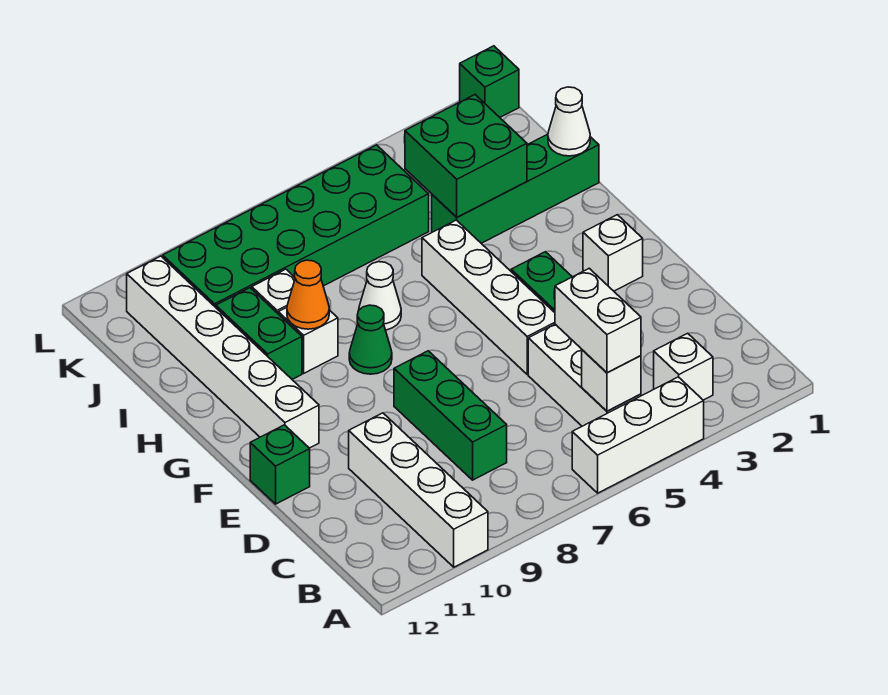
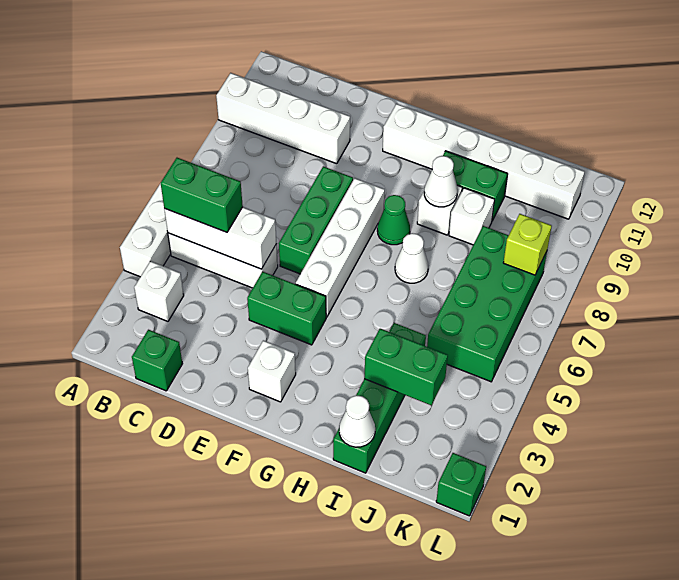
white 1x1 brick [582,350,641,411] -> white 1x3 brick [164,207,277,269]
white 1x2 brick [555,268,641,373] -> green 1x2 brick [161,158,243,232]
green 1x3 brick [394,351,507,480] -> green 1x3 brick turned to [279,166,353,274]
white 1x4 brick [422,220,555,374] -> white 1x4 brick turned to [296,178,385,317]
green 1x1 brick [250,425,310,504] -> green 1x1 brick moved to [132,330,182,391]
orange 1x1 cone [287,260,329,329] -> white 1x1 cone [424,156,458,207]
green 2x2 brick [405,95,527,217] -> green 1x2 brick [365,328,448,405]
green 2x6 brick [163,145,429,307] -> green 2x4 brick [427,226,547,382]
none -> lime 1x1 brick [503,214,552,275]

